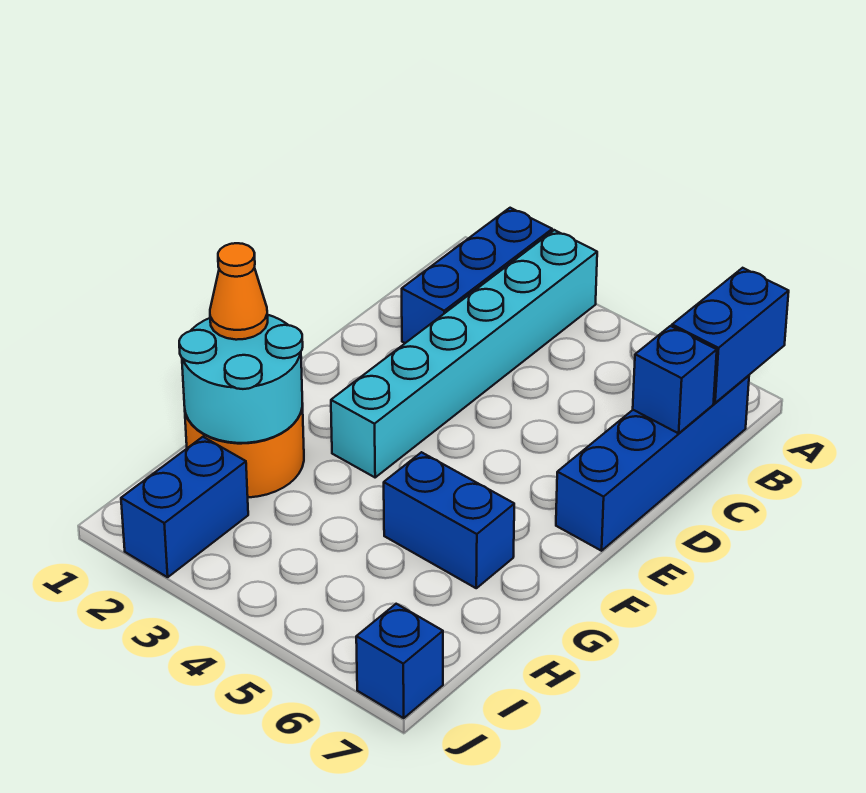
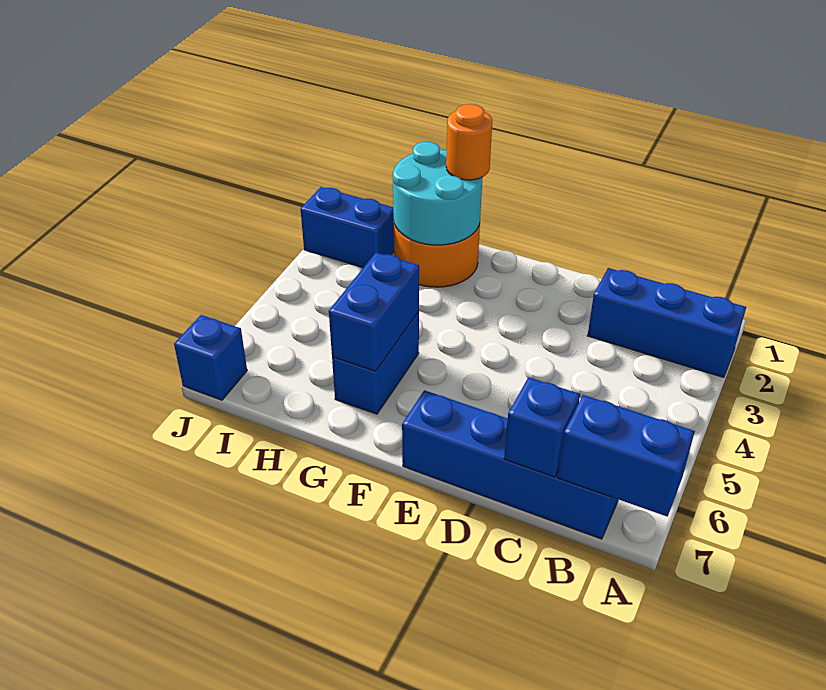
cyan 1x6 brick [331,230,597,477] -> none
orange 1x1 cone [210,243,268,340] -> orange 1x1 round brick [446,104,492,180]
none -> blue 1x2 brick [329,252,419,371]

